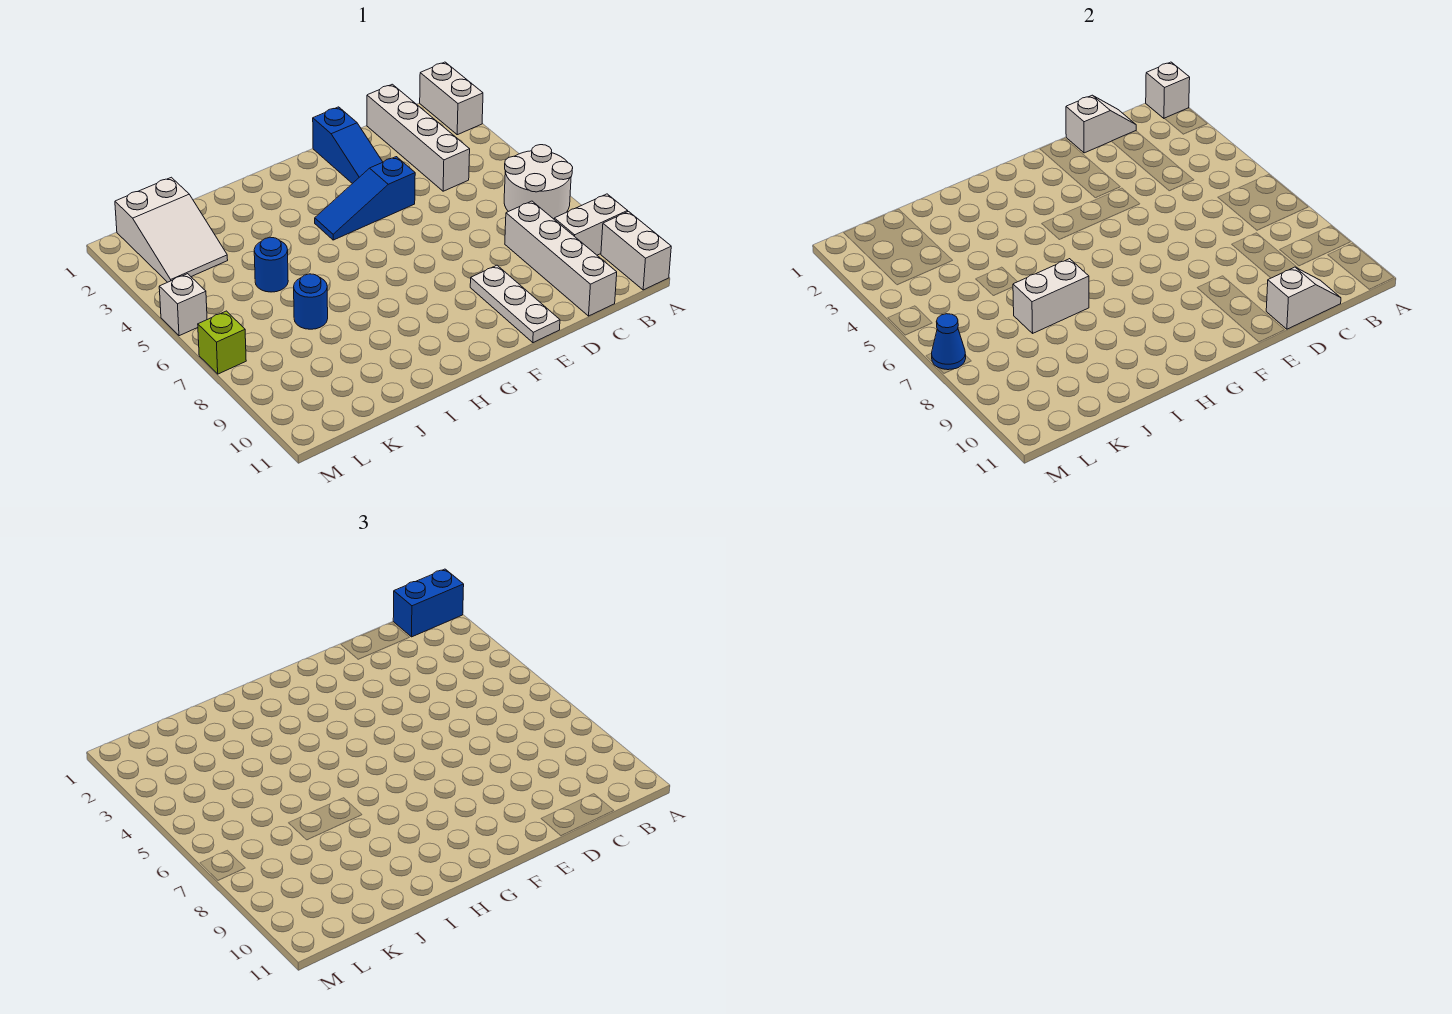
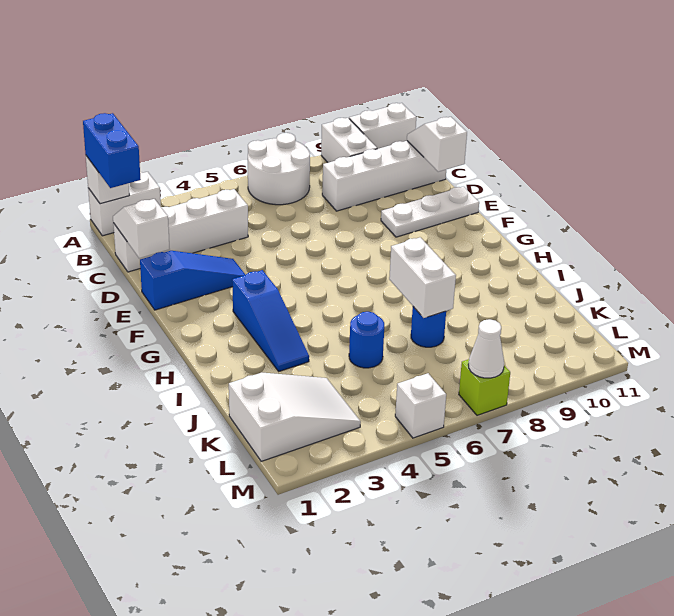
blue 1x3 slope [315,157,415,240] -> blue 1x3 slope moved to [232,270,309,371]
blue 1x1 cone [932,314,966,370] -> white 1x1 cone [468,319,504,378]

